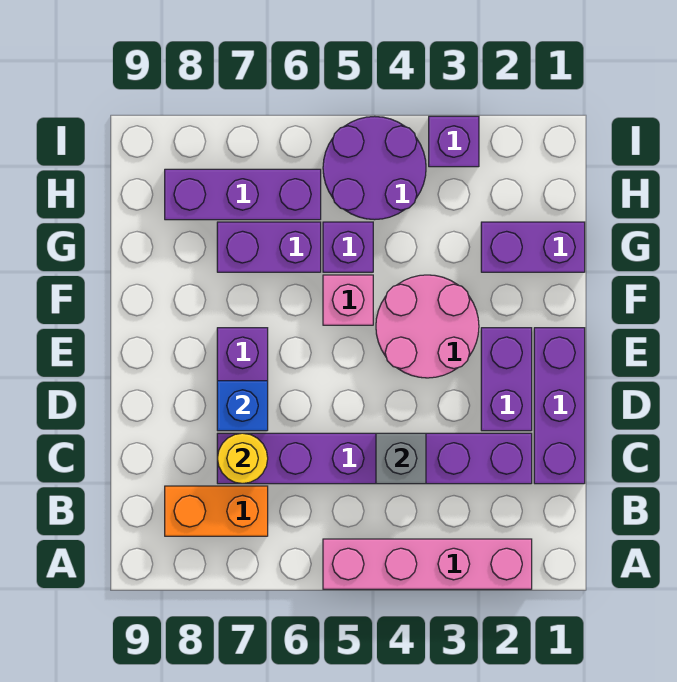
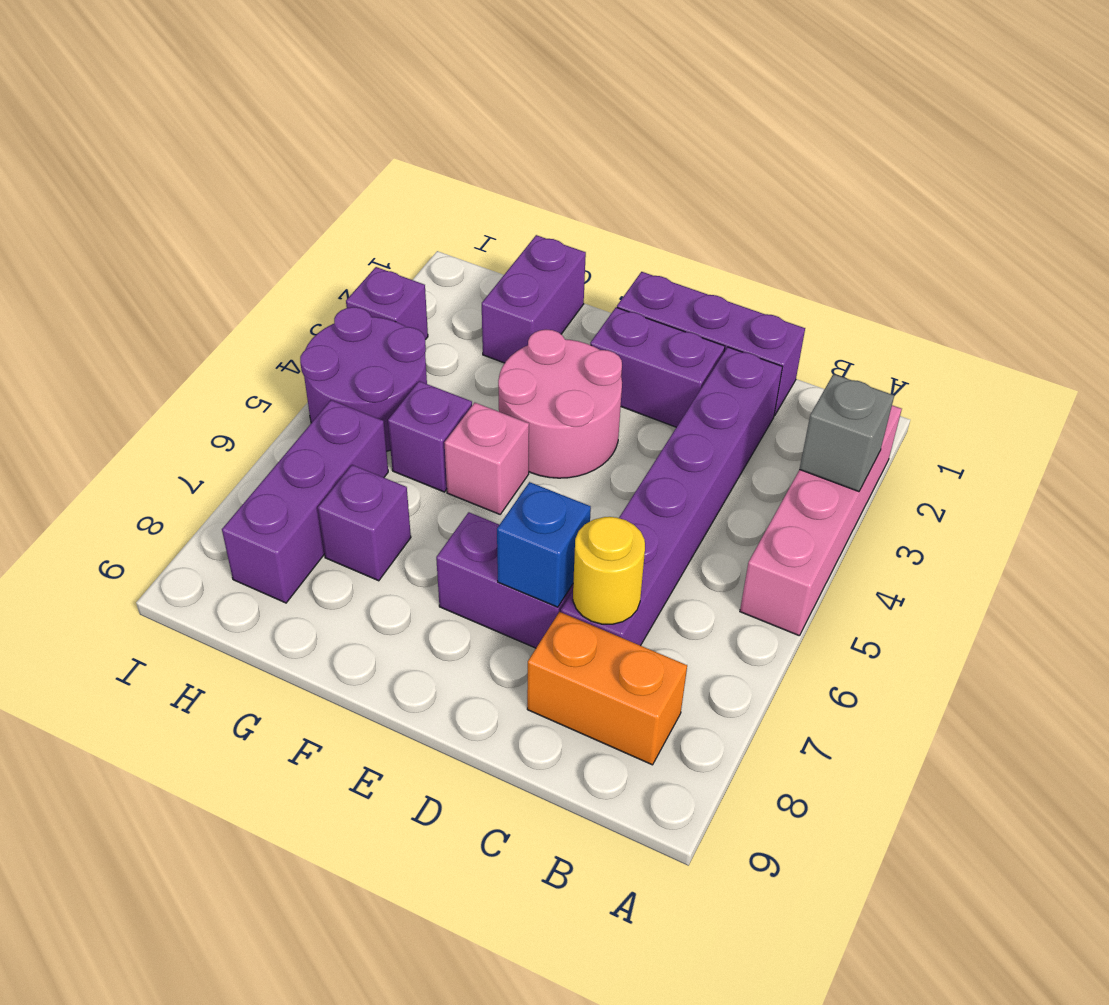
orange 1x2 brick [165,486,268,536] -> orange 1x2 brick turned to [527,612,687,765]
grey 1x1 brick [376,433,426,484] -> grey 1x1 brick moved to [799,374,894,492]
purple 1x2 brick [217,222,321,272] -> purple 1x1 brick [318,465,411,581]

